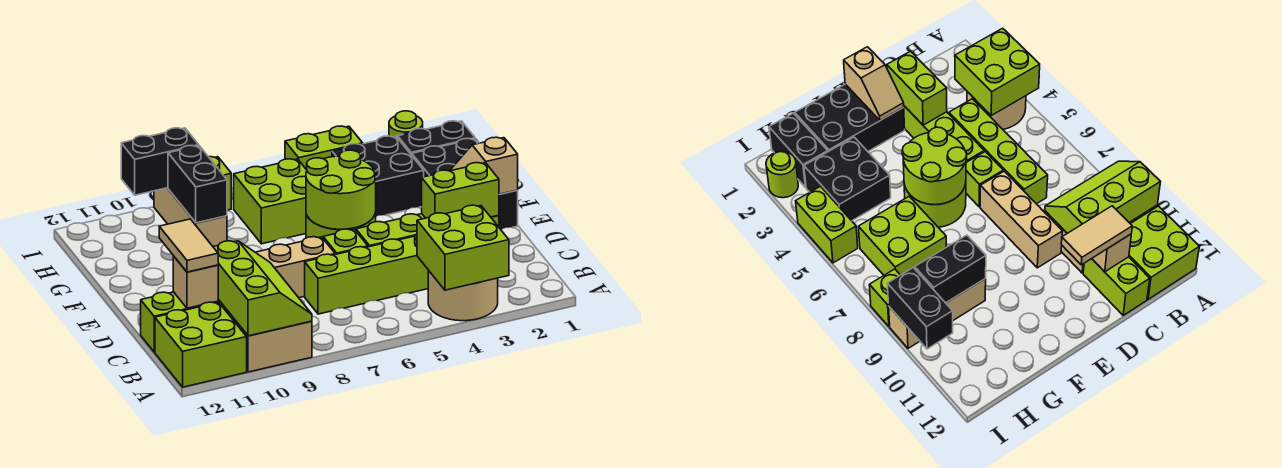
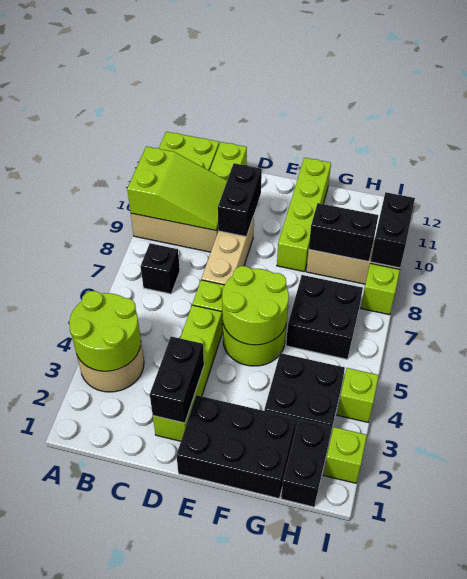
lime 2x2 brick [417,205,509,290] -> lime 2x2 round brick [69,291,141,371]
lime 2x3 slope [214,241,312,336] -> lime 2x3 slope turned to [127,147,227,231]
none -> black 1x1 brick [141,243,180,294]
lime 1x4 brick [305,234,428,314] -> lime 1x4 brick moved to [277,158,331,272]
tan 1x1 brick [173,256,218,308] -> none
tan 1x2 tile [159,219,218,272] -> none
lime 1x2 brick [422,163,499,218] -> black 1x2 brick [150,337,204,423]
none -> black 1x2 brick [218,163,262,237]
tan 1x2 slope [450,137,518,194] -> none
lime 2x2 brick [234,159,307,244] -> black 2x2 brick [286,275,363,359]
lime 1x1 round brick [389,111,423,138] -> lime 1x1 brick [323,427,367,483]
lime 1x2 brick [285,126,363,170] -> lime 1x1 brick [337,368,379,422]

